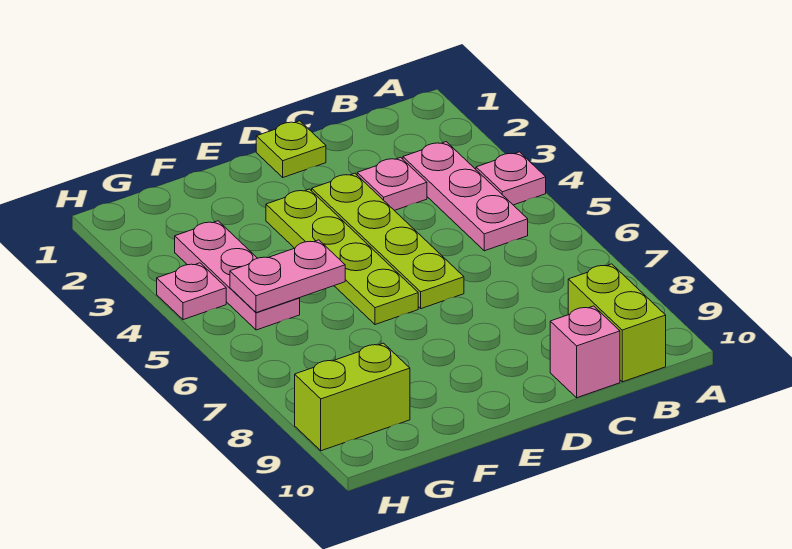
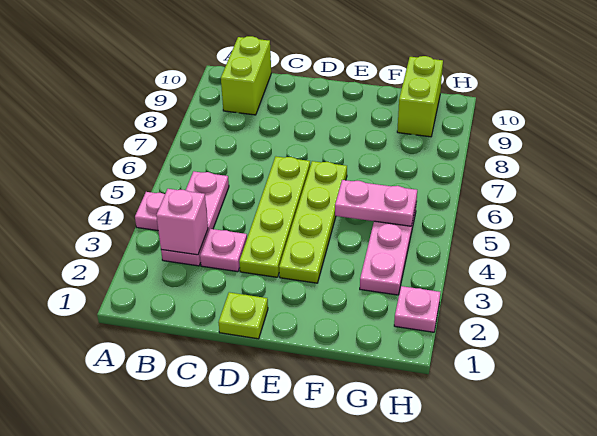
pink 1x1 brick [550,306,620,398] -> pink 1x1 brick moved to [156,189,208,255]
lime 1x2 brick [295,343,410,451] -> lime 1x2 brick turned to [397,56,443,137]
pink 1x1 plate [157,263,226,320] -> pink 1x1 plate moved to [394,286,440,332]

